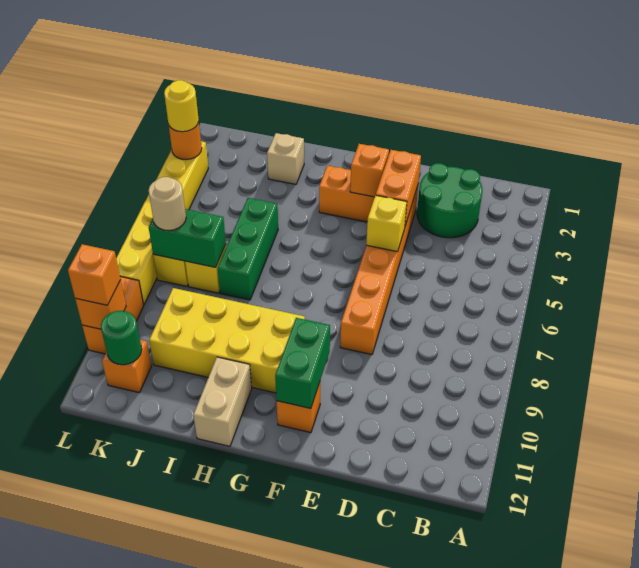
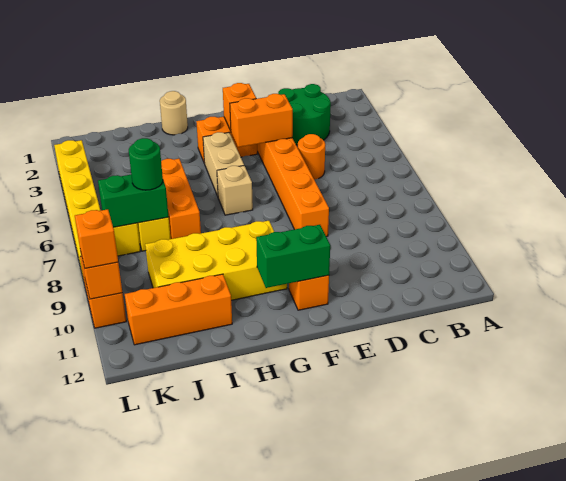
orange 1x2 brick [376,150,421,226] -> orange 1x2 brick turned to [230,94,293,147]
yellow 1x1 brick [366,195,407,252] -> none
green 1x2 brick [275,318,330,409] -> green 1x2 brick turned to [256,225,330,288]
tan 1x2 brick [193,357,252,446] -> tan 1x2 brick moved to [203,132,244,196]
tan 1x1 brick [267,133,304,184] -> tan 1x1 brick moved to [217,166,253,215]
green 1x3 brick [217,198,278,300] -> orange 1x3 brick [161,159,201,239]
tan 1x1 round brick [149,177,186,231] -> tan 1x1 round brick moved to [160,91,188,135]
orange 1x1 brick [102,340,151,393] -> orange 1x3 brick [125,274,232,345]
green 1x1 round brick [101,311,142,365] -> green 1x1 round brick moved to [129,138,163,190]
orange 1x1 round brick [169,122,202,160] -> orange 1x1 round brick moved to [298,134,325,180]
yellow 1x1 round brick [164,80,199,132] -> none

